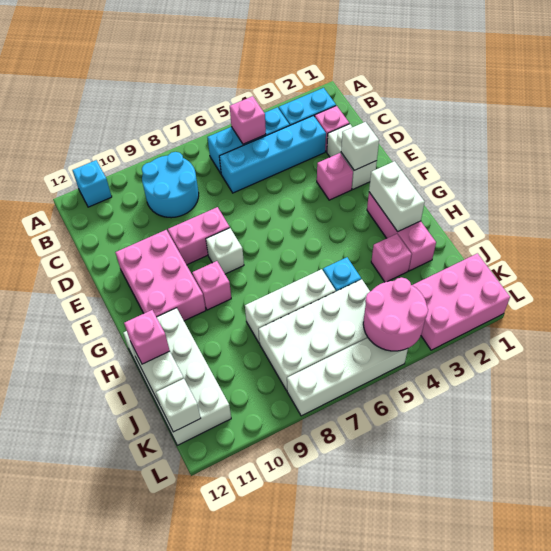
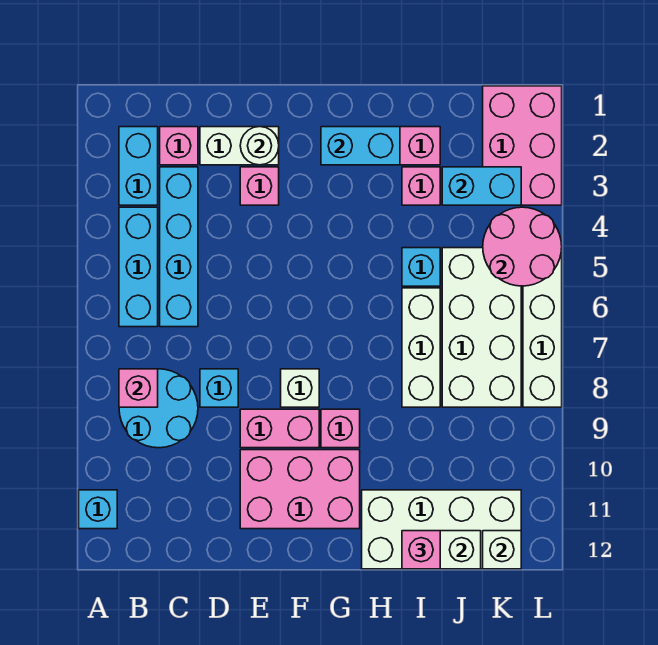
pink 1x1 brick [230,96,266,144] -> pink 1x1 brick moved to [119,369,158,407]
none -> cyan 1x1 brick [200,369,238,407]
white 1x1 brick [341,122,379,170] -> white 1x1 round brick [240,127,279,165]
pink 1x2 brick [168,207,230,265] -> pink 1x2 brick turned to [240,409,319,448]
white 1x2 brick [369,161,425,232] -> cyan 1x2 brick [321,127,400,165]
none -> cyan 1x2 brick [442,167,521,205]

